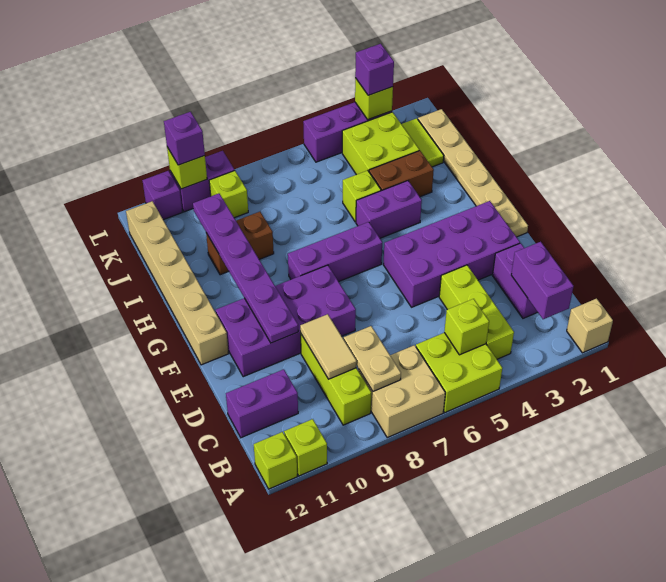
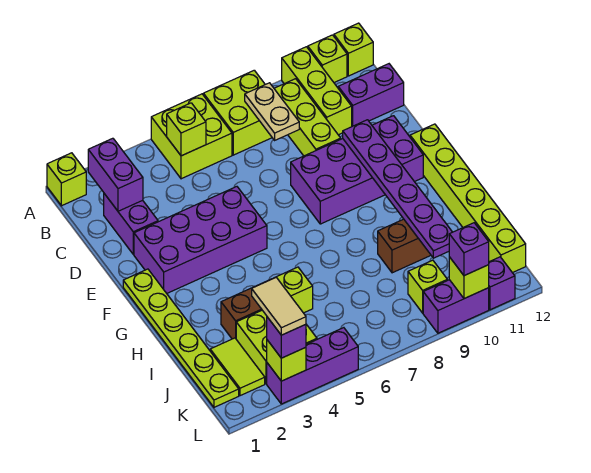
tan 1x1 brick [567,298,613,353] -> lime 1x1 brick [47,153,86,206]
tan 2x2 brick [358,345,445,438] -> lime 2x2 brick [203,70,272,155]
lime 1x3 brick [439,265,514,359] -> lime 1x3 brick moved to [282,47,352,135]
tan 1x2 tile [300,314,357,379] -> tan 1x2 tile moved to [252,277,306,335]
tan 1x6 plate [418,109,528,237] -> lime 1x6 plate [123,269,239,407]
tan 1x6 brick [126,201,229,365] -> lime 1x6 brick [410,124,526,273]
purple 1x3 brick [288,222,382,282] -> none
purple 1x2 brick [356,181,422,238] -> none

